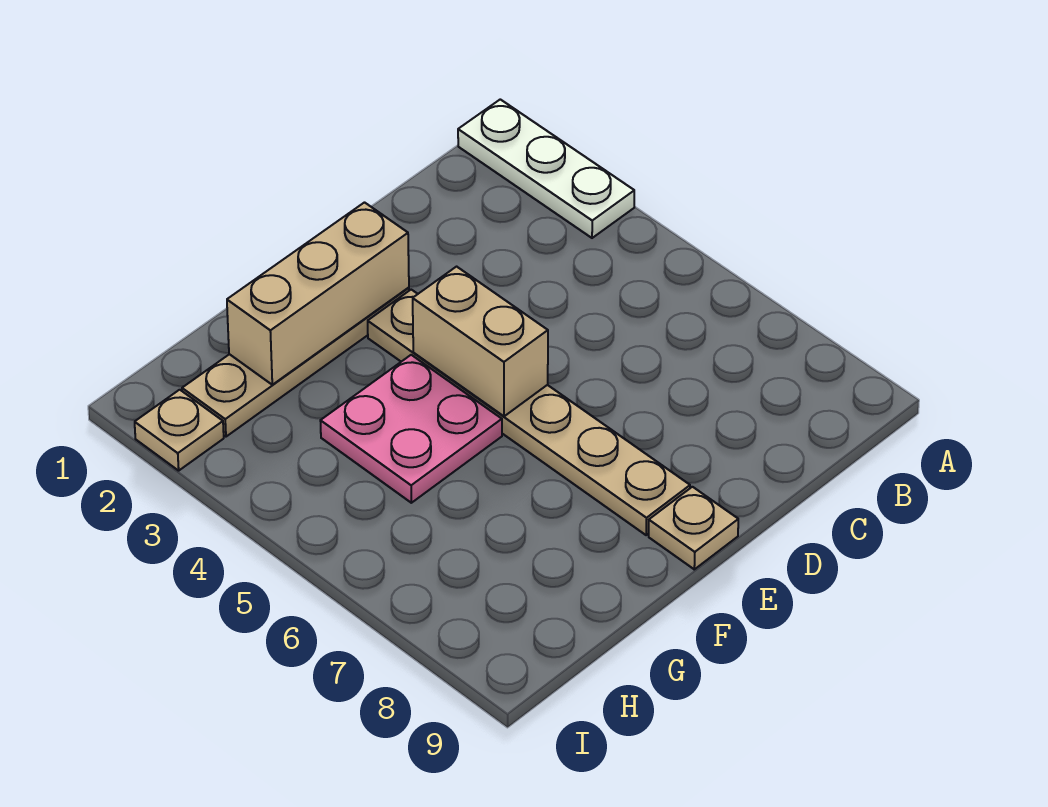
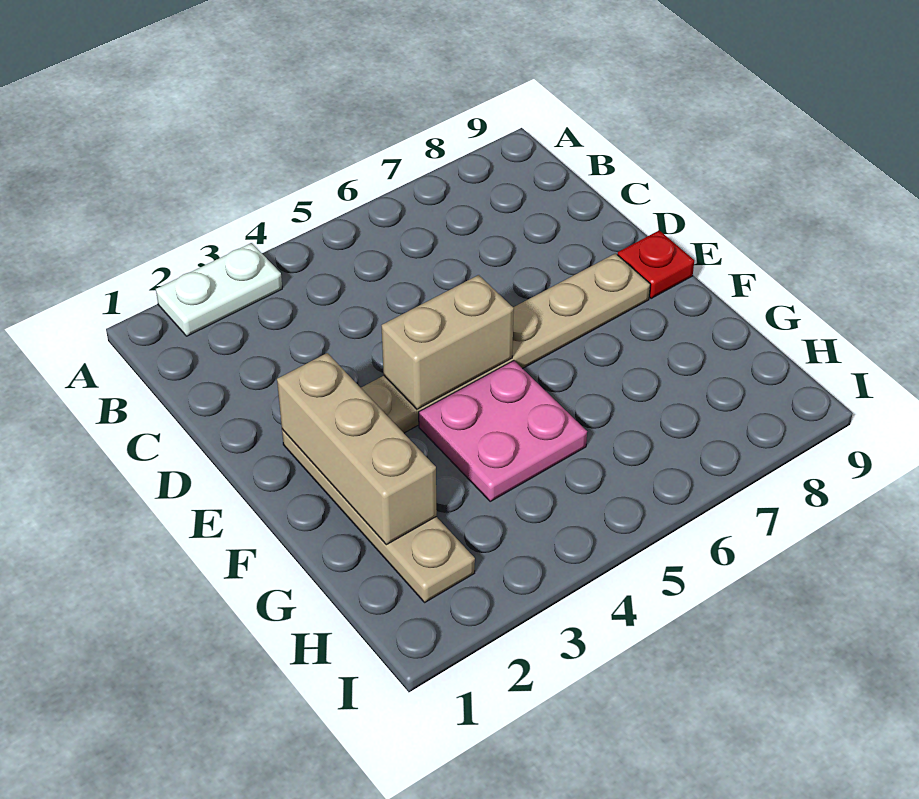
white 1x3 plate [458,99,634,238] -> white 1x2 plate [156,243,282,336]
tan 1x1 plate [649,487,738,569] -> red 1x1 plate [617,230,694,299]
tan 1x1 plate [135,390,224,471] -> none

